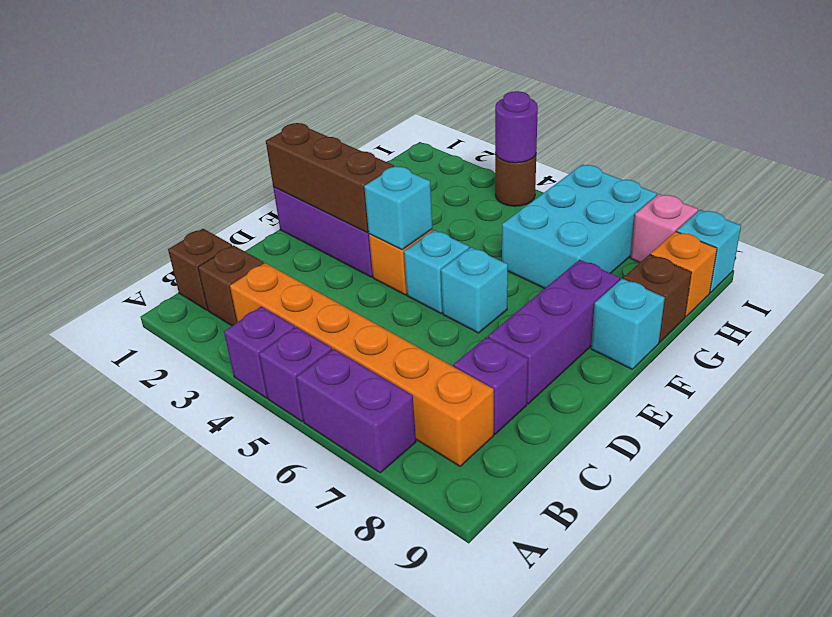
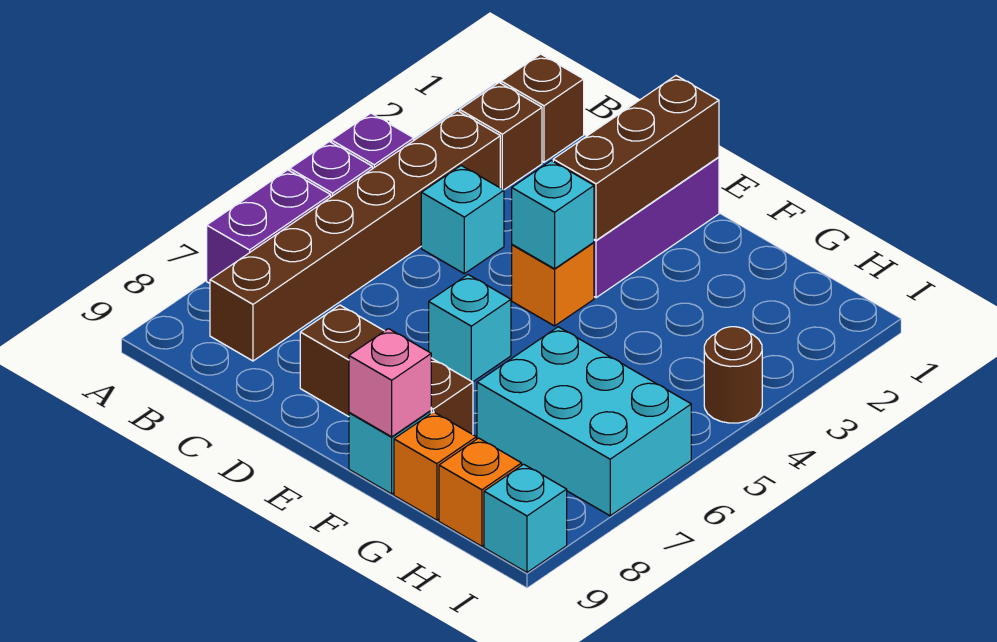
orange 1x6 brick [230,263,494,466] -> brown 1x6 brick [210,111,500,361]
purple 1x1 brick [453,337,528,434] -> none
purple 1x3 brick [488,260,620,404] -> brown 1x3 brick [300,305,473,434]
cyan 1x1 brick [404,230,469,313] -> cyan 1x1 brick moved to [421,166,504,274]
brown 1x1 brick [623,254,692,342] -> orange 1x1 brick [394,412,476,520]
purple 1x1 round brick [495,91,538,163] -> none
pink 1x1 brick [631,194,698,263] -> pink 1x1 brick moved to [349,329,431,437]

